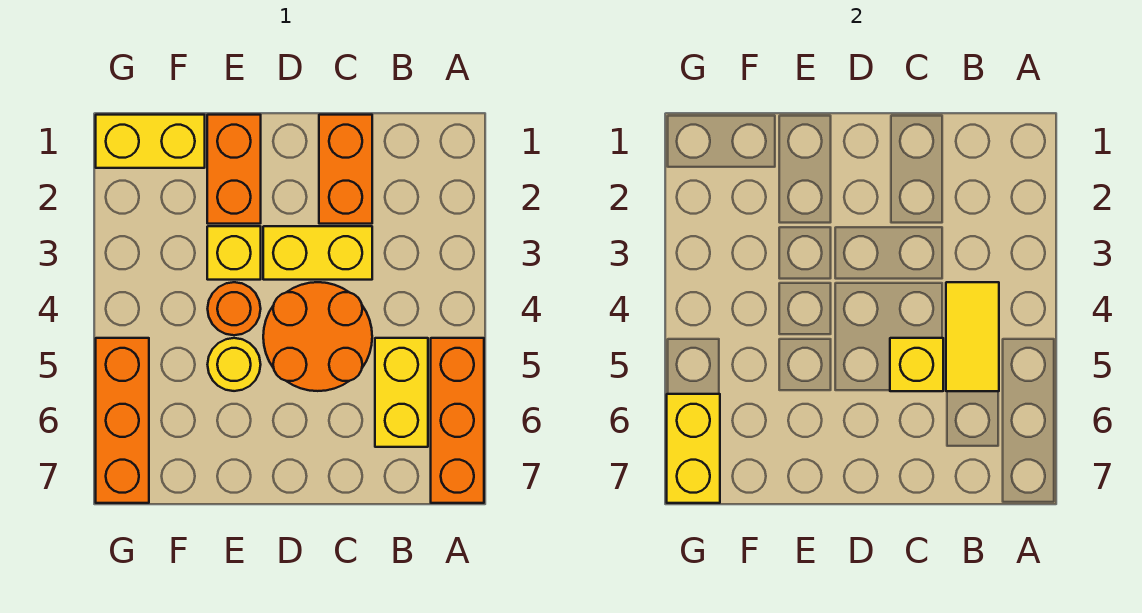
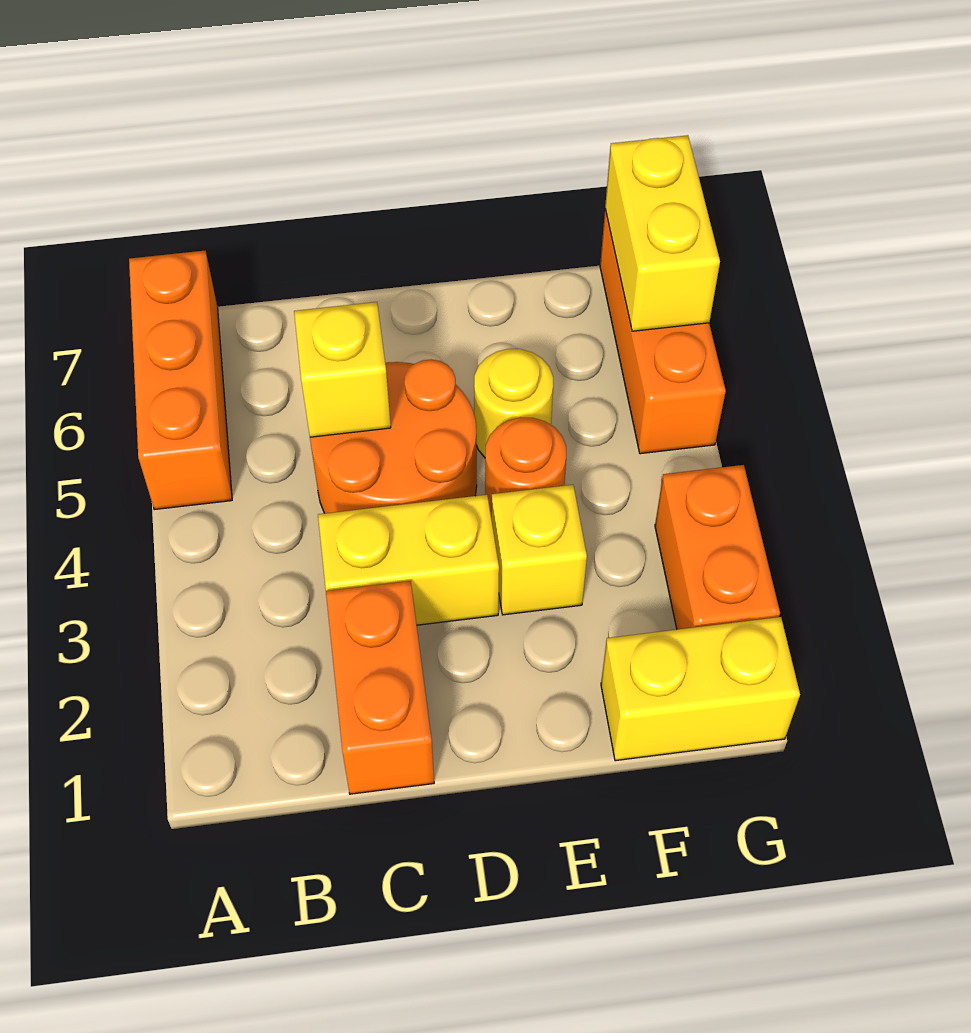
yellow 1x2 tile [946,282,999,391] -> none
yellow 1x2 brick [375,338,428,447] -> none
orange 1x2 brick [207,115,261,224] -> orange 1x2 brick moved to [655,465,780,629]

